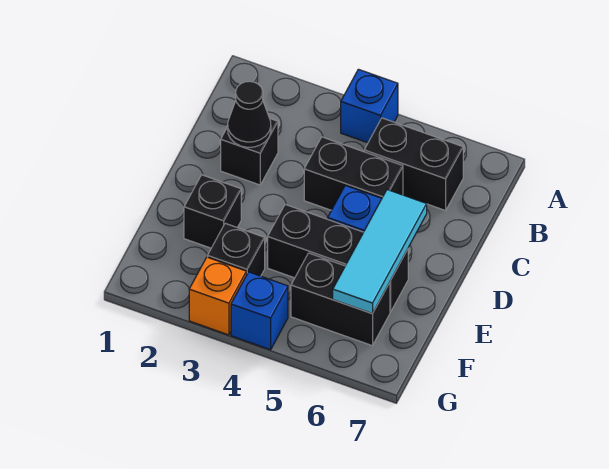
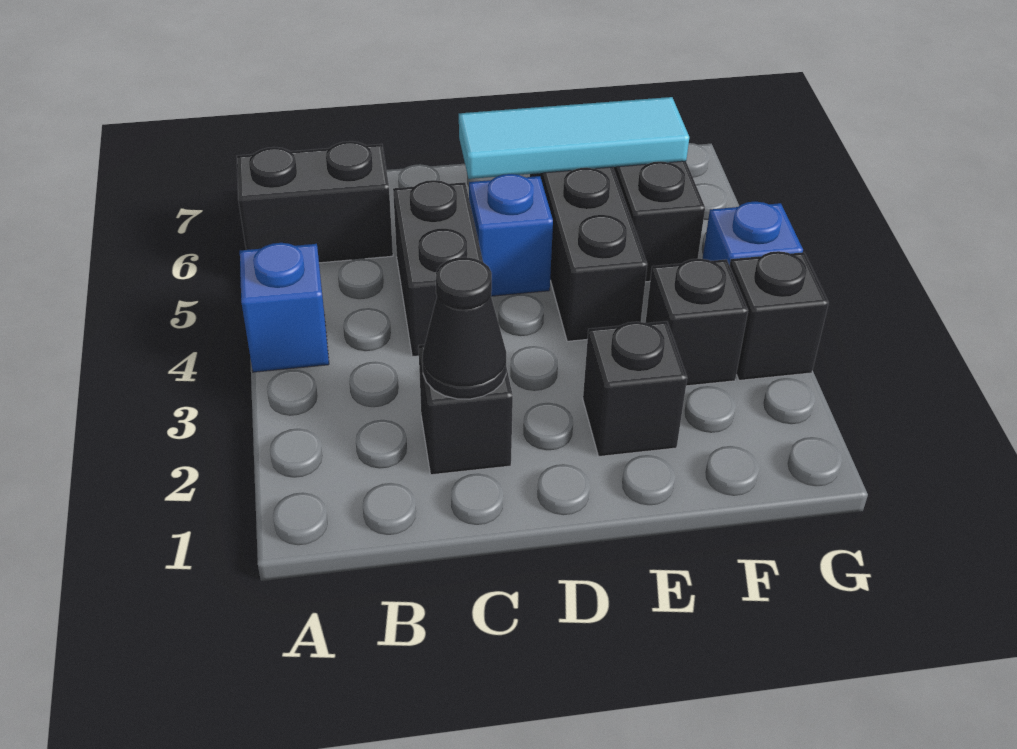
black 1x2 brick [364,118,463,211] -> black 1x2 brick turned to [237,141,393,263]
orange 1x1 brick [189,257,246,335] -> black 1x1 brick [730,251,829,380]

